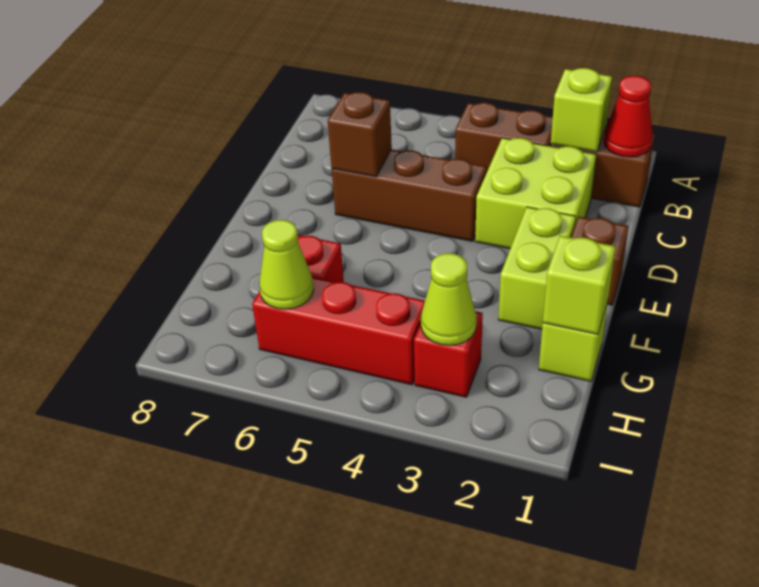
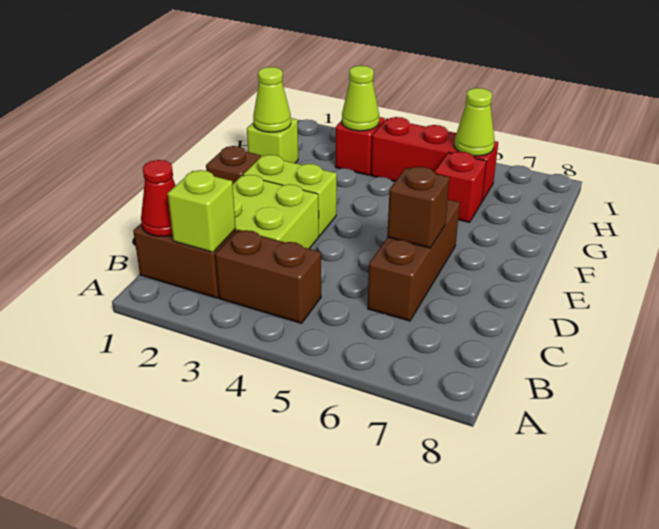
brown 1x3 brick [332,150,487,241] -> brown 1x3 brick turned to [368,199,460,321]
lime 1x2 brick [498,207,576,329] -> lime 1x2 brick turned to [243,155,337,236]
lime 1x1 brick [543,236,616,334] -> lime 1x1 cone [253,67,291,132]

